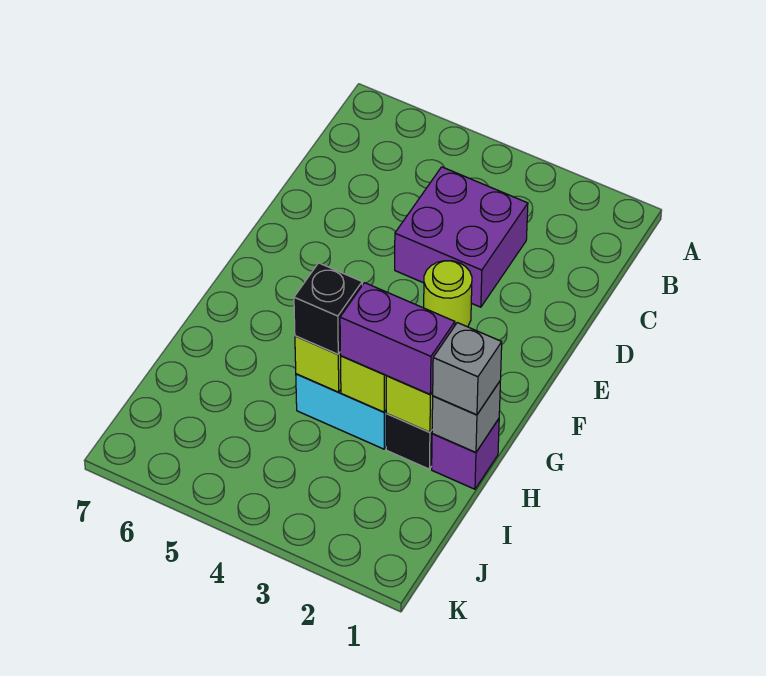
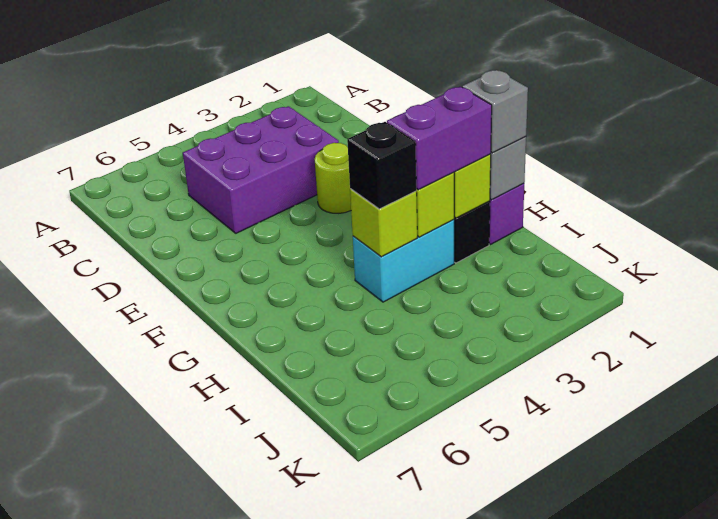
purple 2x2 brick [395,167,528,307] -> purple 2x3 brick [183,106,339,233]

